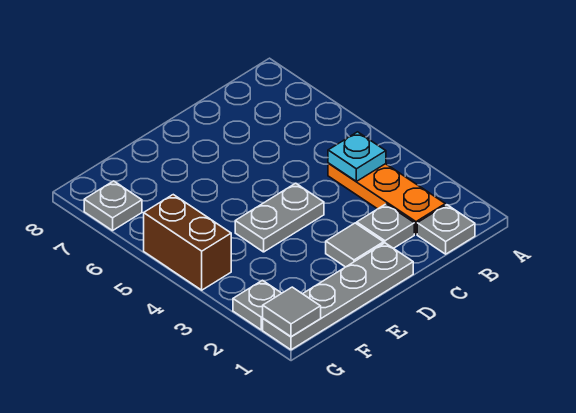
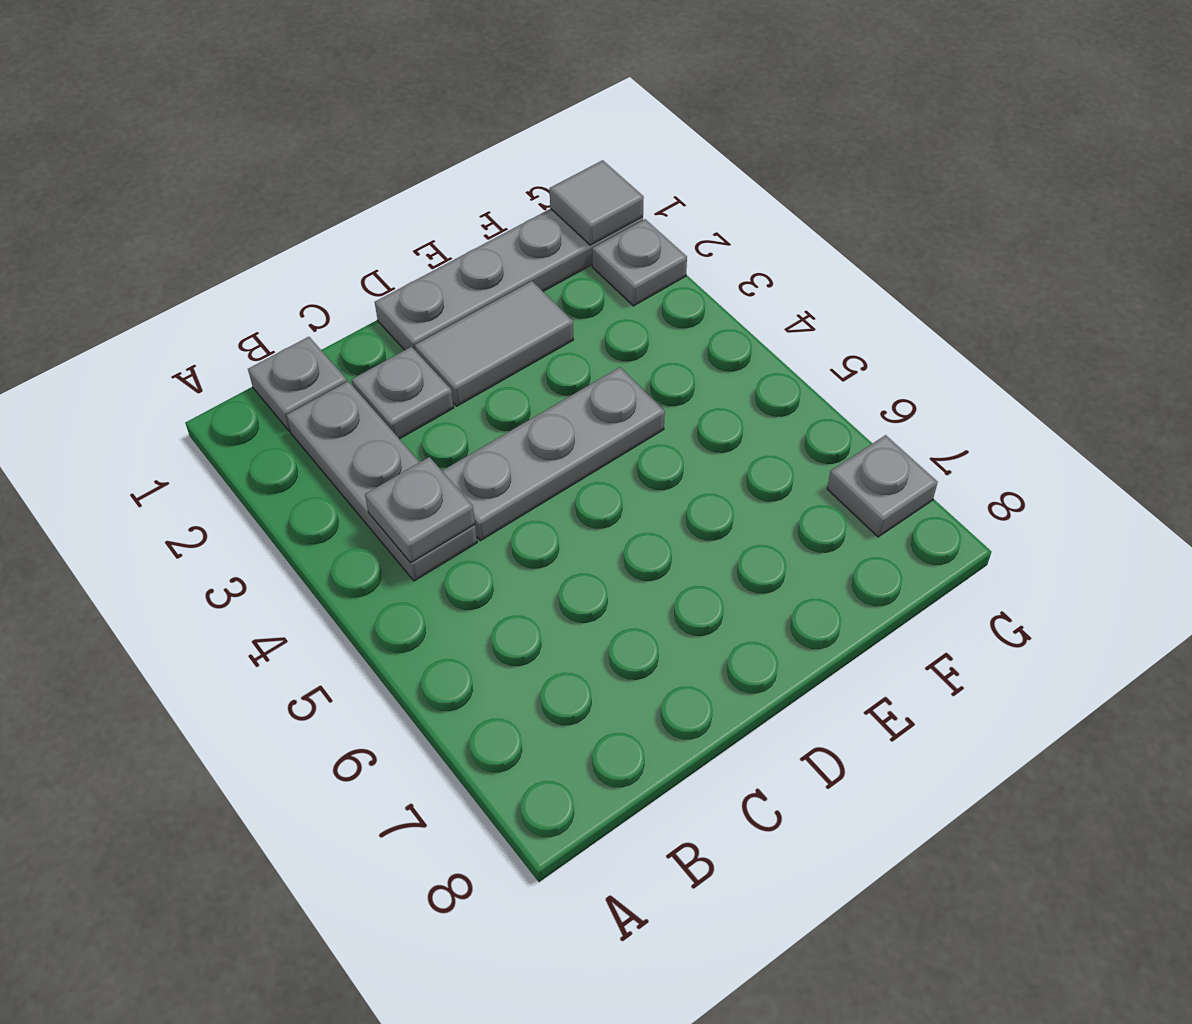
orange 1x3 plate [328,163,445,234] -> grey 1x3 plate [286,381,477,581]
cyan 1x1 plate [328,132,386,181] -> grey 1x1 plate [365,457,475,563]
grey 1x1 tile [326,223,384,267] -> grey 1x2 tile [415,281,573,406]
grey 1x2 plate [235,183,324,252] -> grey 1x3 plate [442,367,665,541]
brown 1x2 brick [144,195,231,290] -> none

